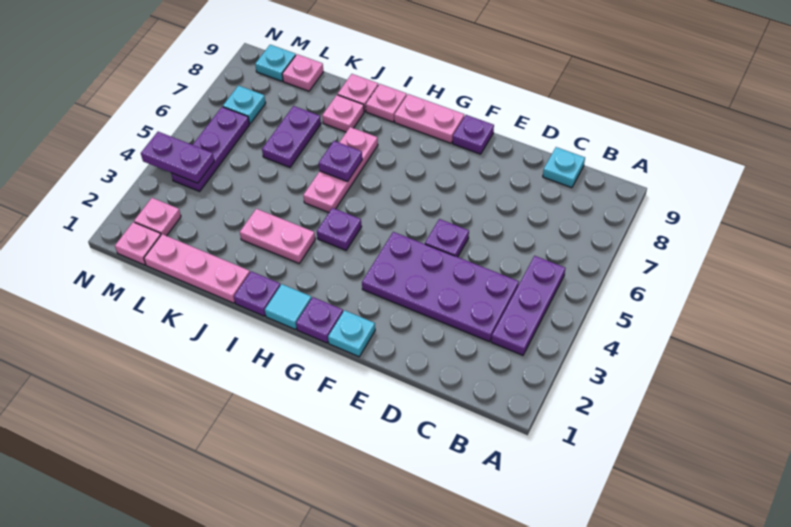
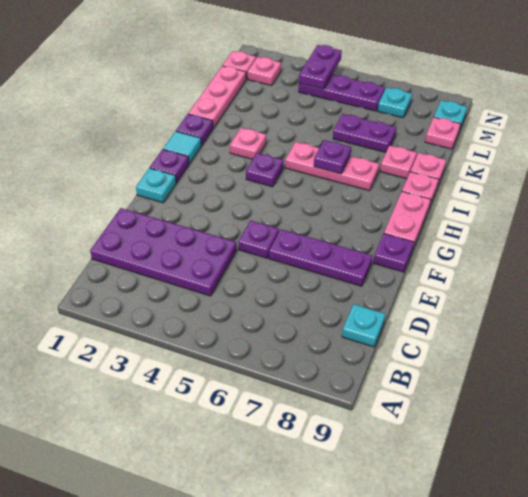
purple 1x3 plate [491,256,565,355] -> purple 1x3 plate moved to [269,229,372,286]
purple 2x4 plate [362,232,519,342] -> purple 2x4 plate turned to [90,208,237,296]
pink 1x2 plate [240,209,315,263] -> pink 1x1 plate [230,128,266,159]

